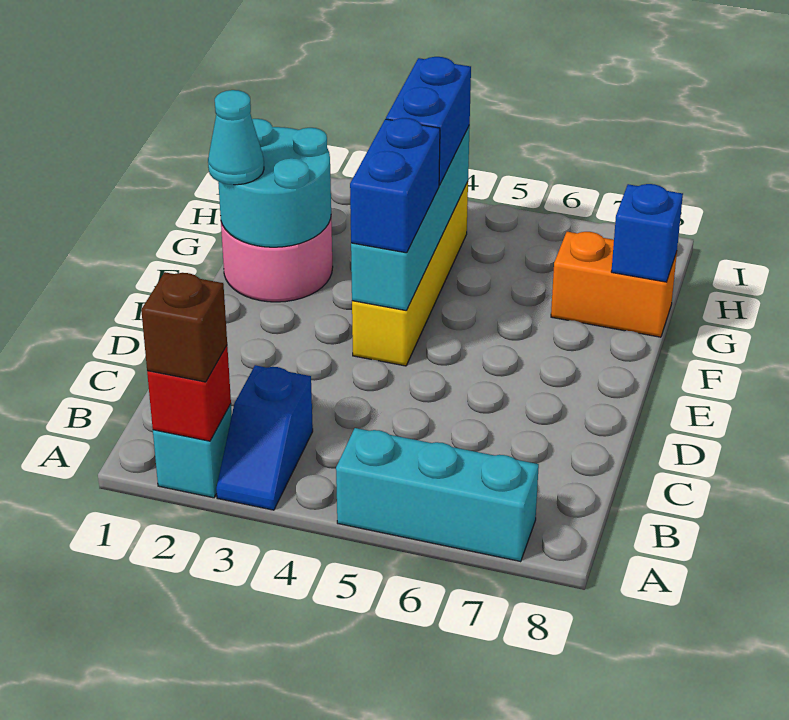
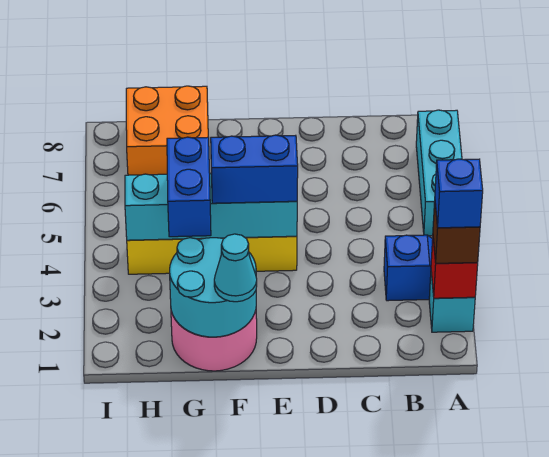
blue 1x2 brick [386,57,471,185] -> blue 1x2 brick turned to [167,137,211,237]
orange 1x2 brick [551,232,677,337] -> orange 2x2 brick [126,86,208,175]
blue 1x1 brick [611,184,683,282] -> blue 1x1 brick moved to [435,159,483,228]

